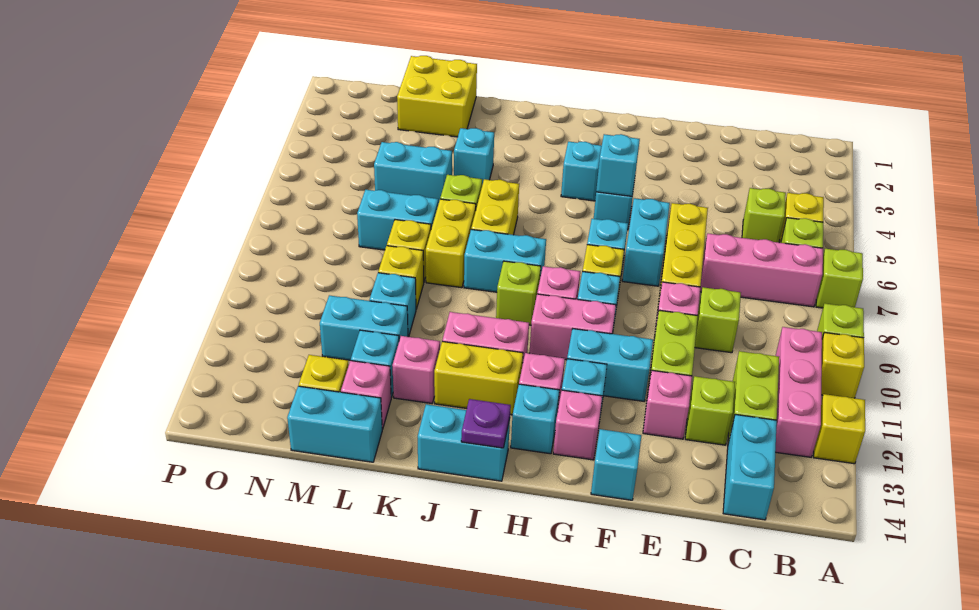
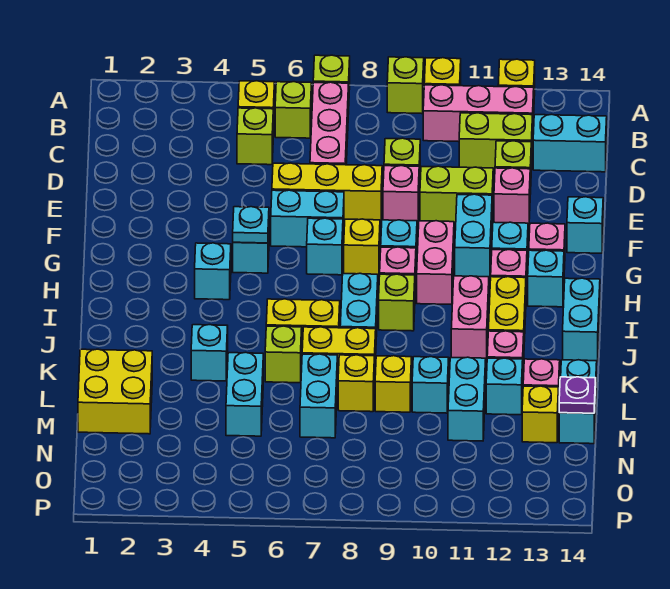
cyan 1x1 brick [596,134,640,196] -> cyan 1x1 plate [233,207,269,243]
purple 1x1 plate [461,399,511,448] -> purple 1x1 plate moved to [559,377,596,413]

